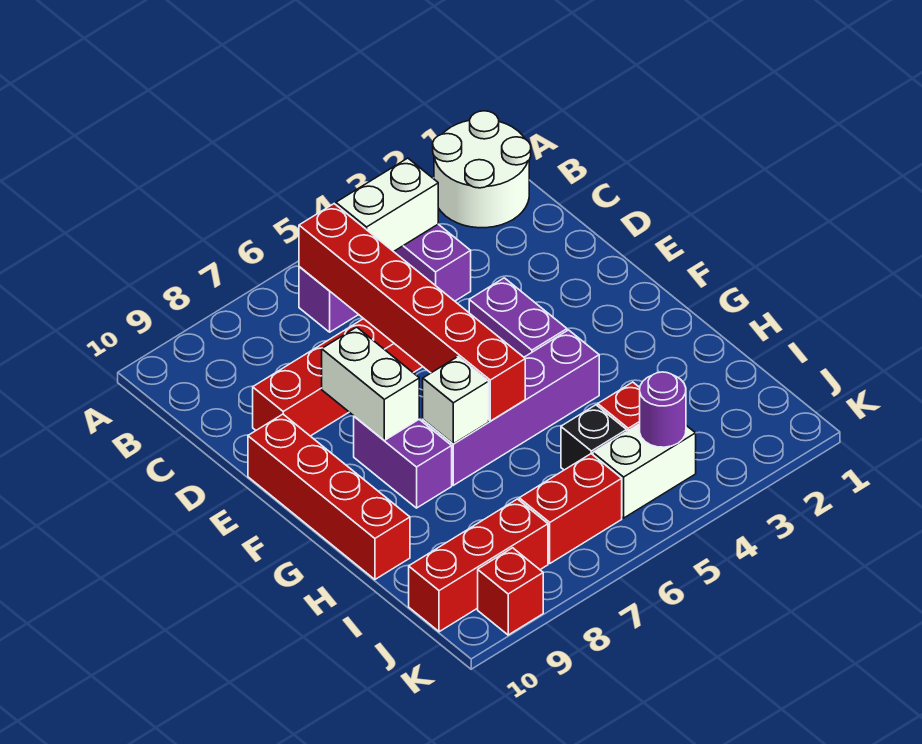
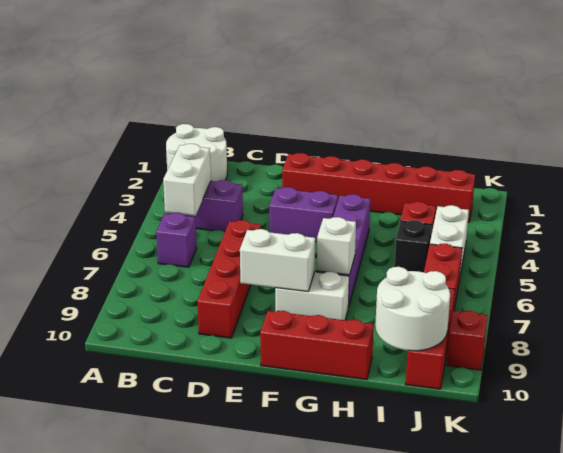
red 1x6 brick [299,204,525,421] -> red 1x6 brick moved to [282,153,475,222]
red 1x4 brick [248,414,410,579] -> red 1x3 brick [260,311,374,380]
purple 1x2 brick [354,416,452,508] -> white 1x2 brick [275,272,349,320]
none -> white 2x2 round brick [375,267,450,351]
purple 1x1 round brick [640,372,686,447] -> none

